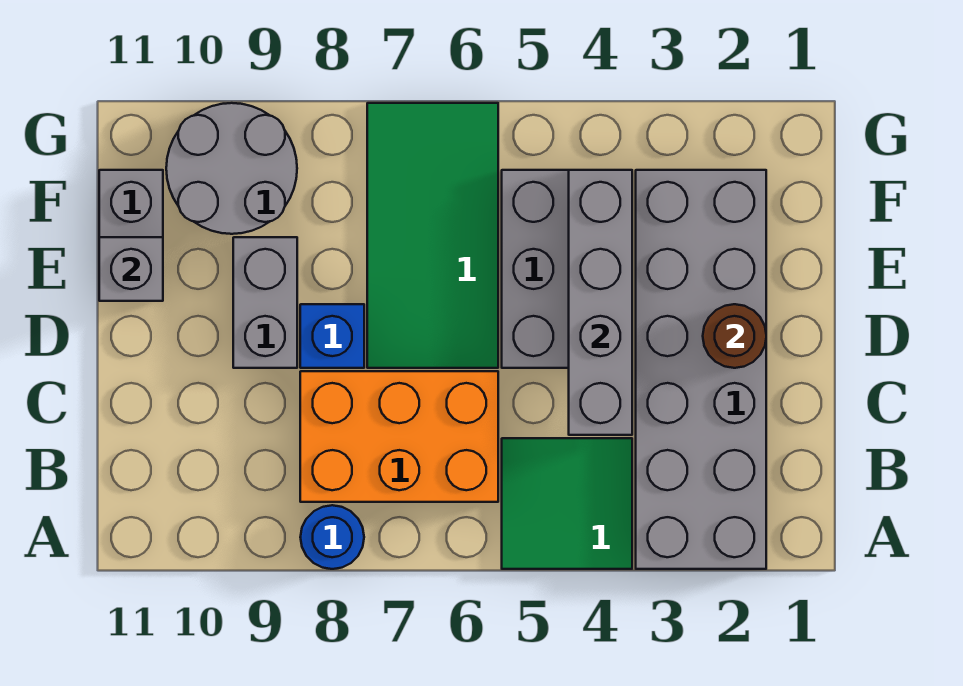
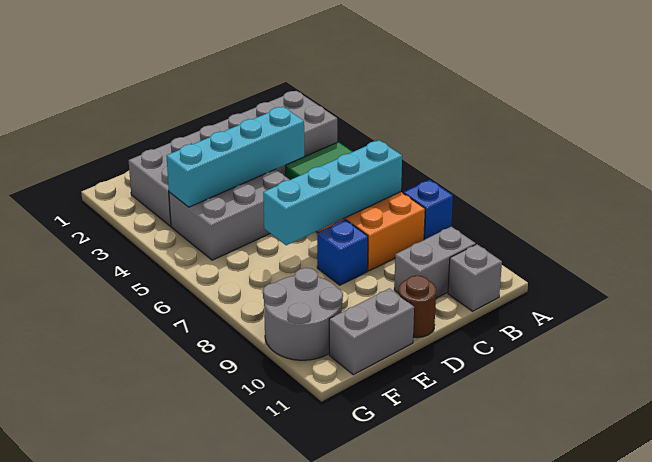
blue 1x1 round brick [300,505,364,569] -> blue 1x1 brick [403,180,453,240]
none -> cyan 1x4 brick [263,140,402,245]
grey 1x4 brick [569,170,632,435] -> cyan 1x4 brick [166,107,304,207]
brown 1x1 round brick [703,304,766,368] -> brown 1x1 round brick moved to [399,276,436,338]
green 2x4 tile [367,103,498,368] -> none
grey 1x2 brick [233,237,297,368] -> grey 1x2 brick moved to [394,227,476,298]
grey 1x1 brick [99,237,163,301] -> grey 1x1 brick moved to [448,244,502,311]

